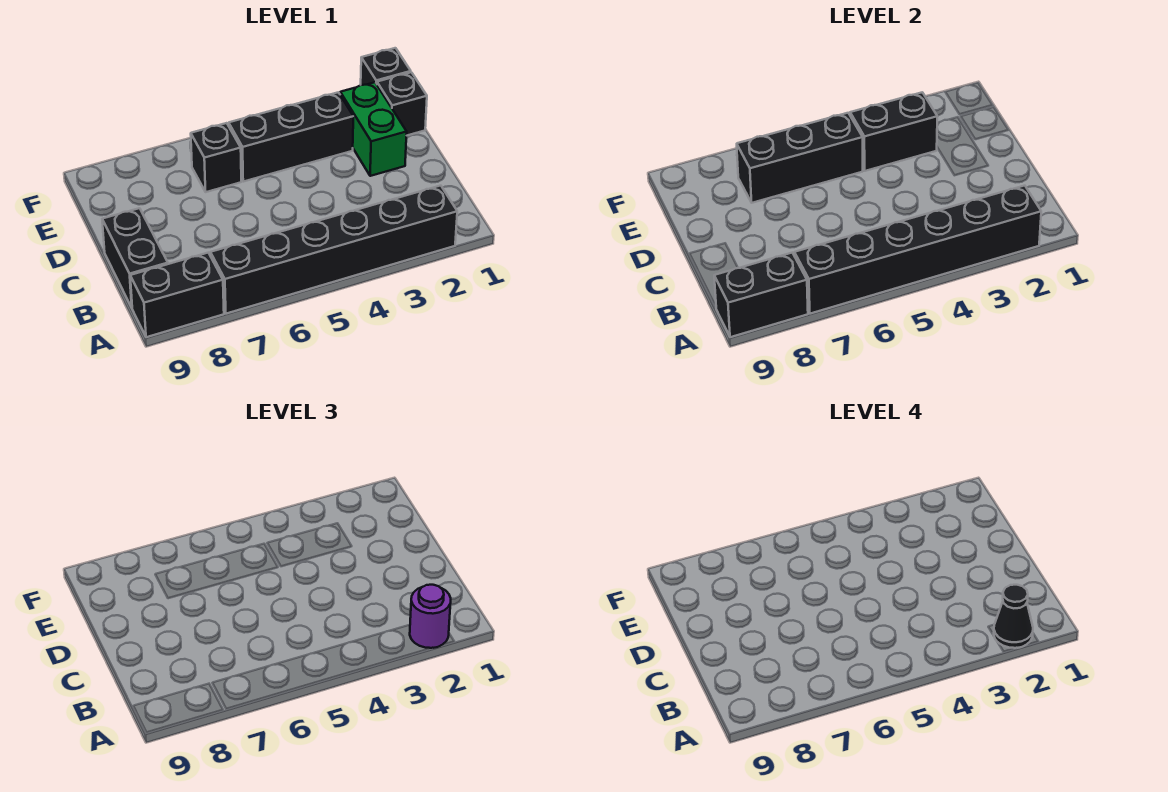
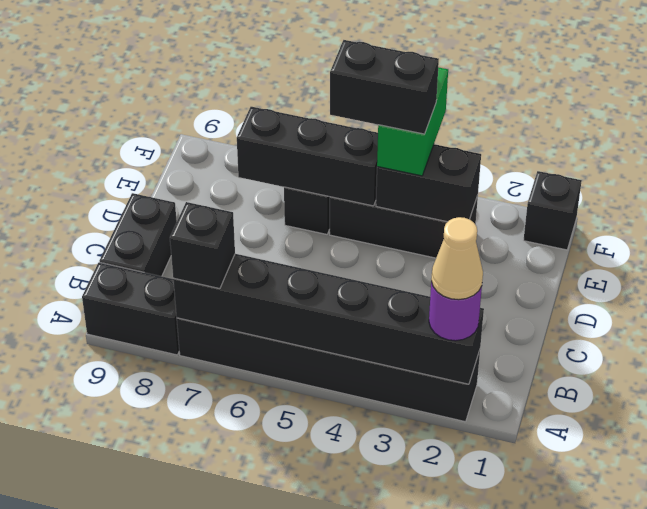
black 1x1 cone [994,585,1033,648] -> tan 1x1 cone [431,217,483,300]
black 1x2 brick [714,253,808,337] -> black 1x2 brick moved to [330,40,439,134]
green 1x2 brick [340,82,407,176] -> green 1x2 brick moved to [377,67,448,176]
black 1x1 brick [377,72,427,136] -> black 1x1 brick moved to [170,202,235,289]

